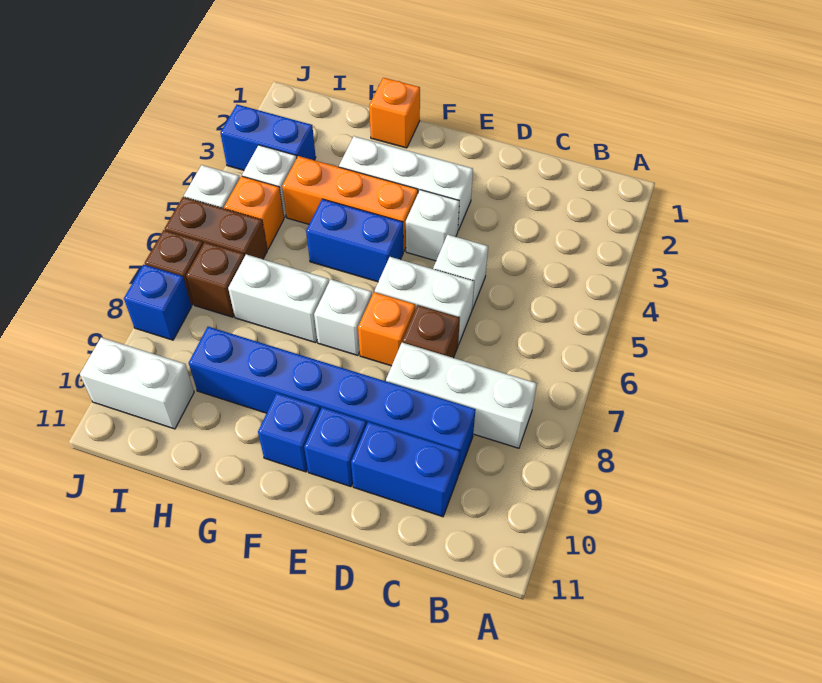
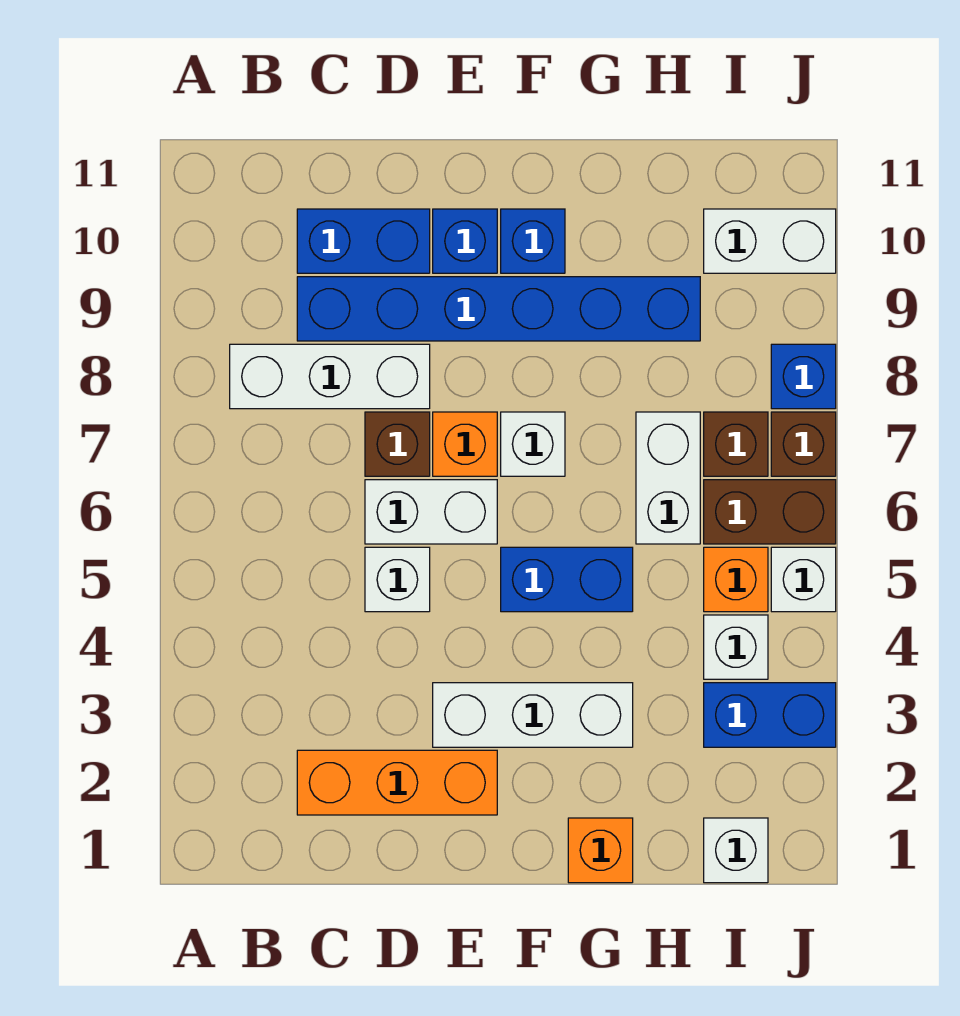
white 1x1 brick [406,190,459,261] -> white 1x1 brick moved to [704,818,768,883]
orange 1x3 brick [282,156,418,252] -> orange 1x3 brick moved to [297,750,497,815]
white 1x2 brick [228,254,329,343] -> white 1x2 brick turned to [636,412,700,544]

